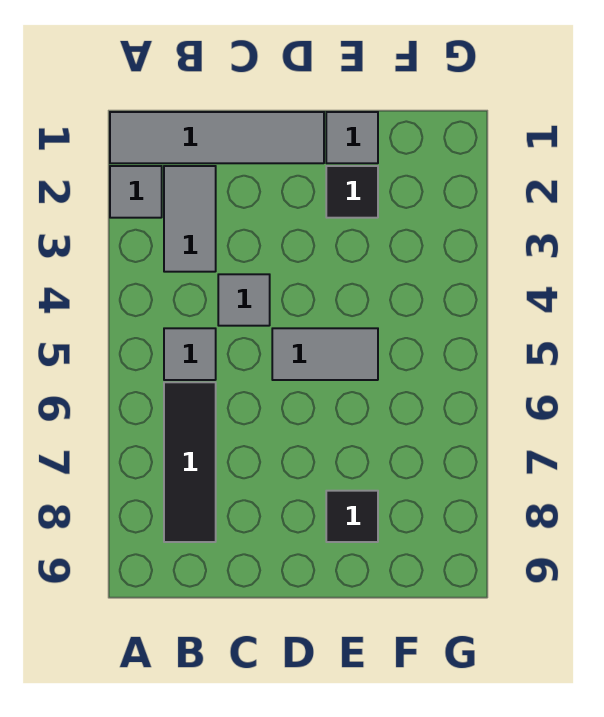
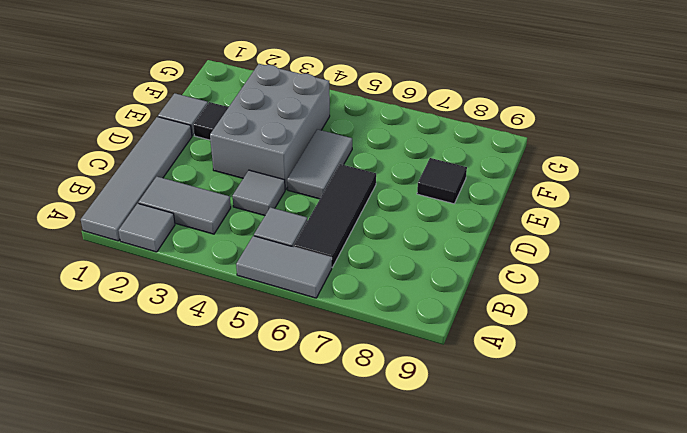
none -> grey 1x2 tile [236,236,332,298]
black 1x3 tile [164,382,216,542] -> black 1x3 tile turned to [294,164,376,267]
none -> grey 2x3 brick [210,64,330,190]

